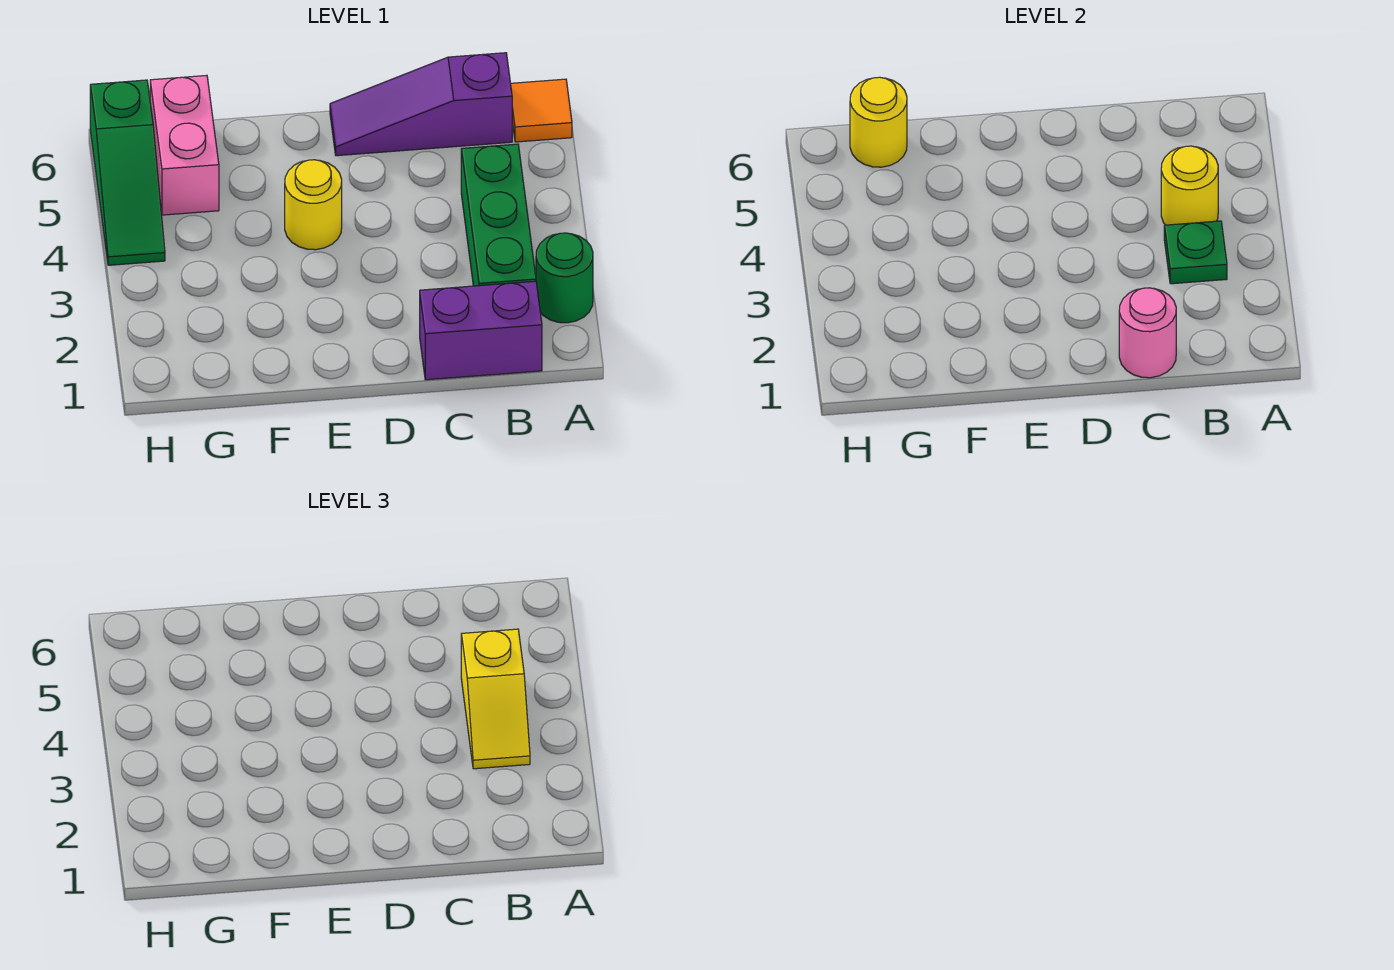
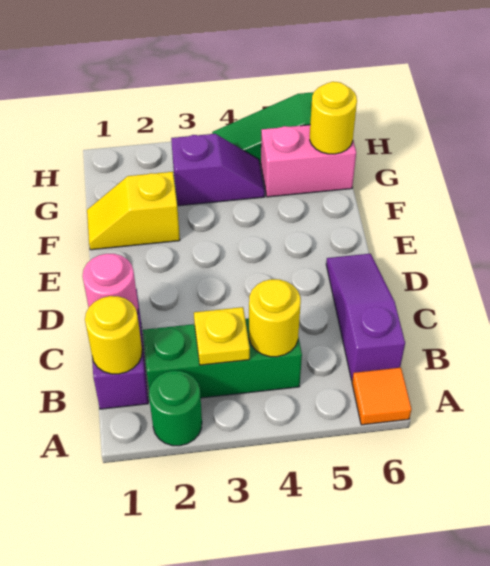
green 1x1 plate [1164,221,1227,284] -> yellow 1x1 plate [194,307,250,365]
yellow 1x2 slope [461,629,530,769] -> yellow 1x2 slope moved to [87,172,180,250]
yellow 1x1 round brick [285,160,342,250] -> yellow 1x1 round brick moved to [85,296,142,374]
none -> purple 1x2 slope [171,134,265,206]

